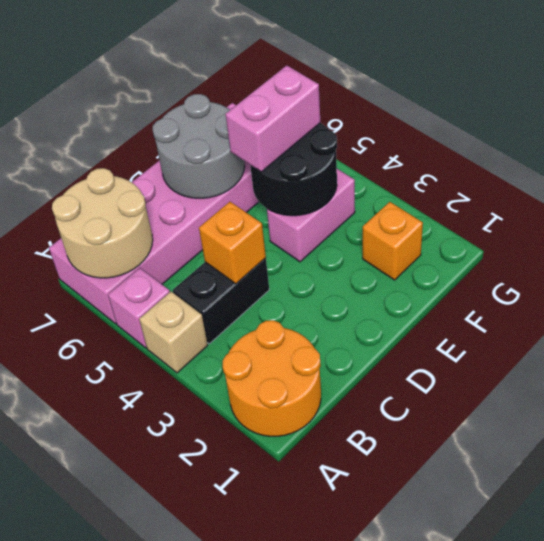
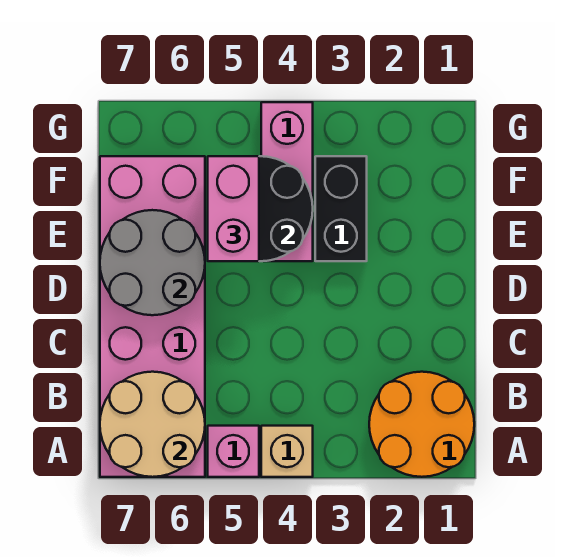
black 1x2 brick [173,258,269,344] -> black 1x2 brick moved to [315,156,367,261]
orange 1x1 brick [199,202,266,284] -> none
pink 1x2 brick [267,169,355,262] -> pink 1x3 brick [261,102,313,261]
orange 1x1 brick [363,202,423,280] -> none

